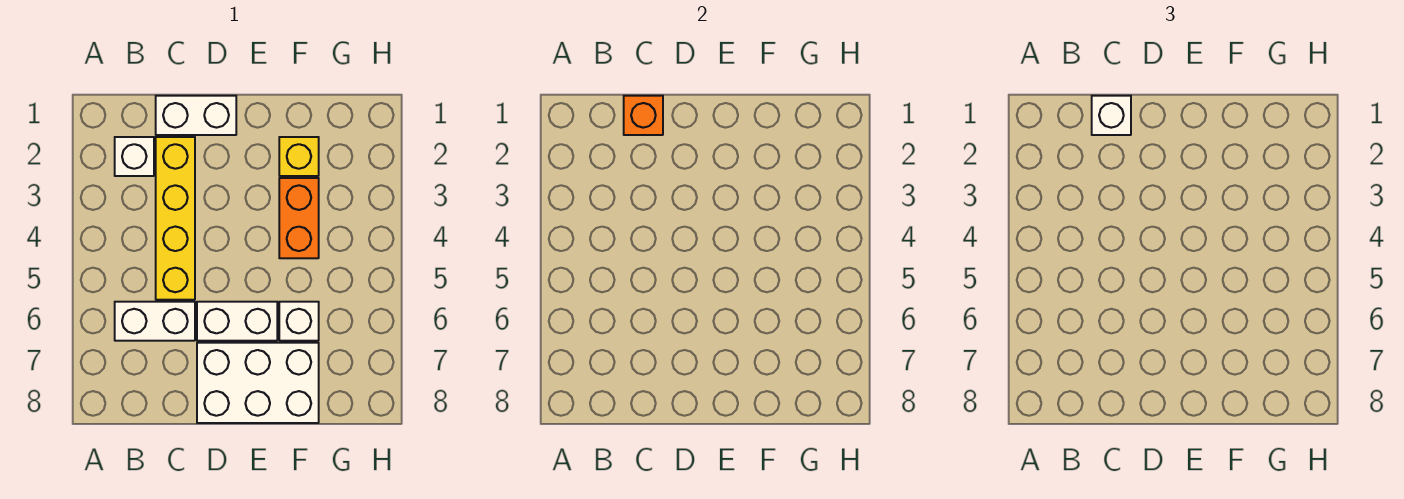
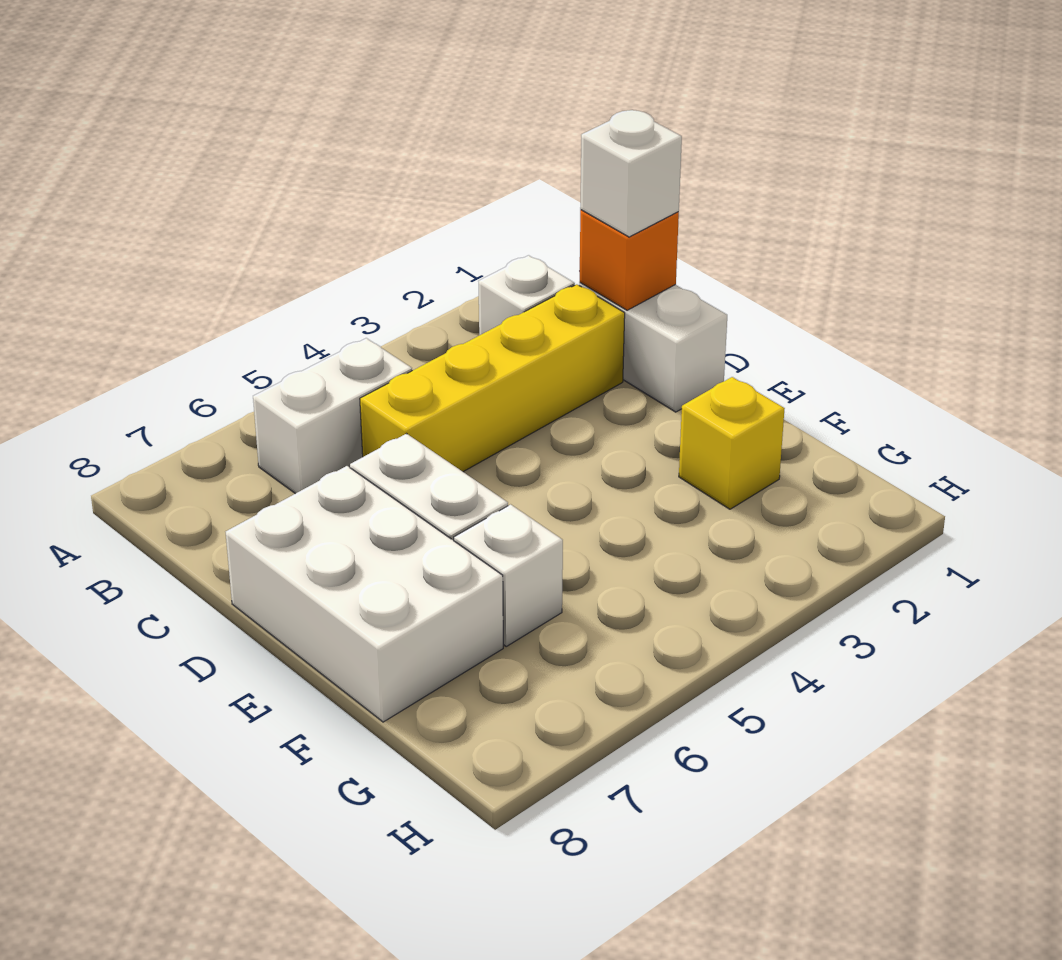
white 1x2 brick [115,302,195,341] -> white 1x2 brick turned to [253,338,412,494]
orange 1x2 brick [279,178,319,258] -> none

